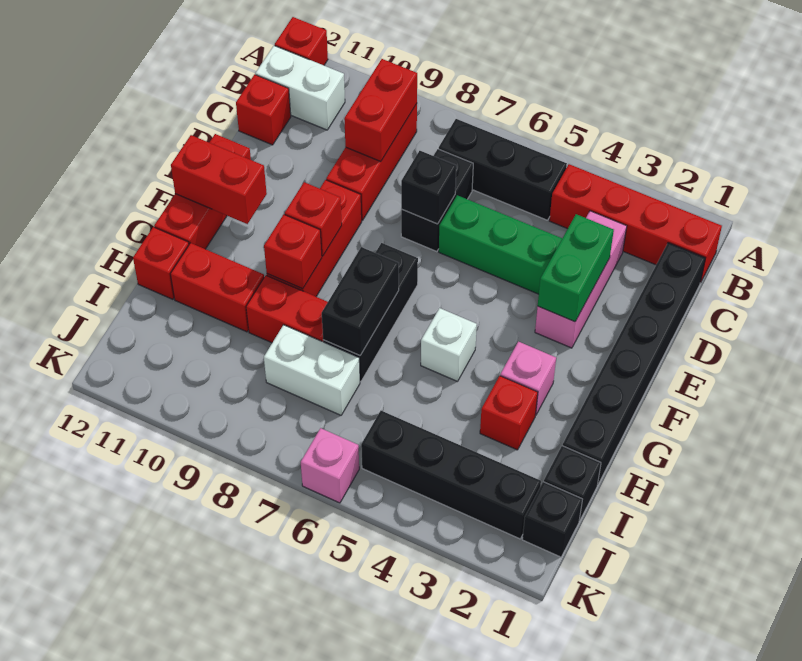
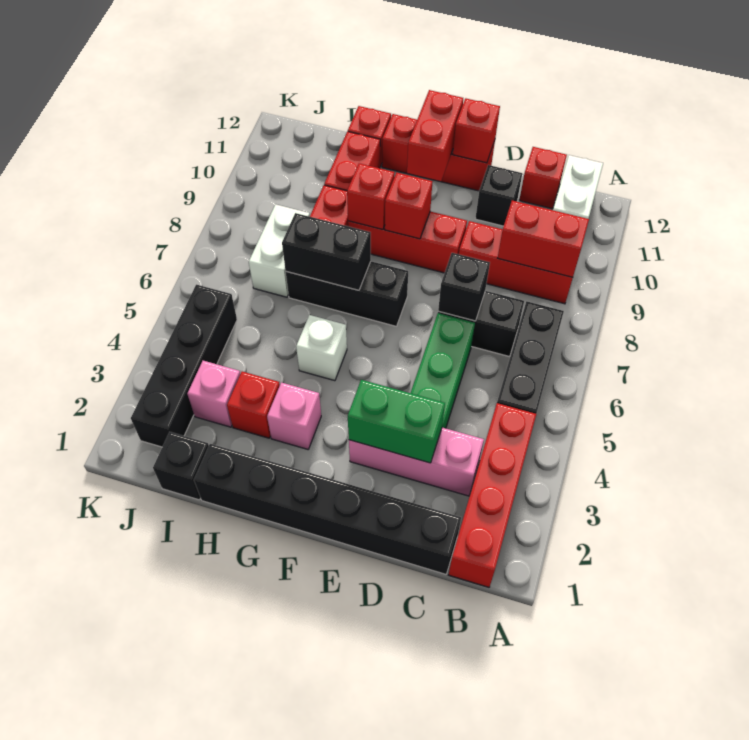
red 1x1 brick [275,17,328,65] -> red 1x1 brick moved to [453,98,500,163]
black 1x1 brick [522,482,582,557] -> black 1x1 brick moved to [475,165,522,226]
pink 1x1 brick [301,428,359,503] -> pink 1x1 brick moved to [187,361,240,427]

